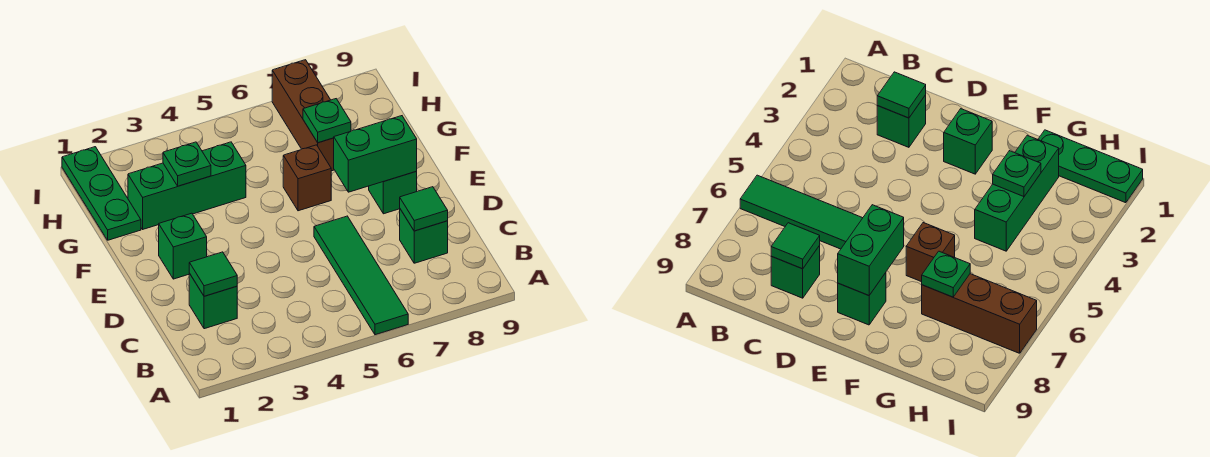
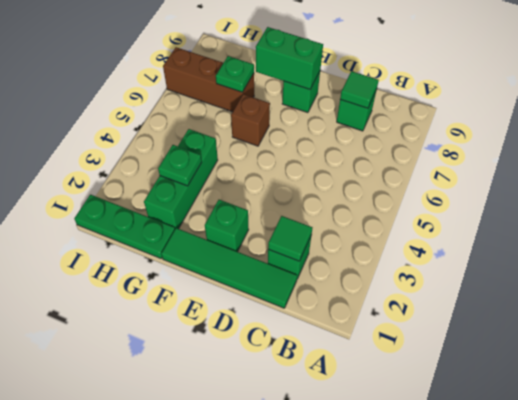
green 1x4 tile [314,216,408,335] -> green 1x4 tile moved to [161,228,297,308]
green 1x2 brick [334,116,417,192] -> green 1x2 brick turned to [256,27,323,89]

